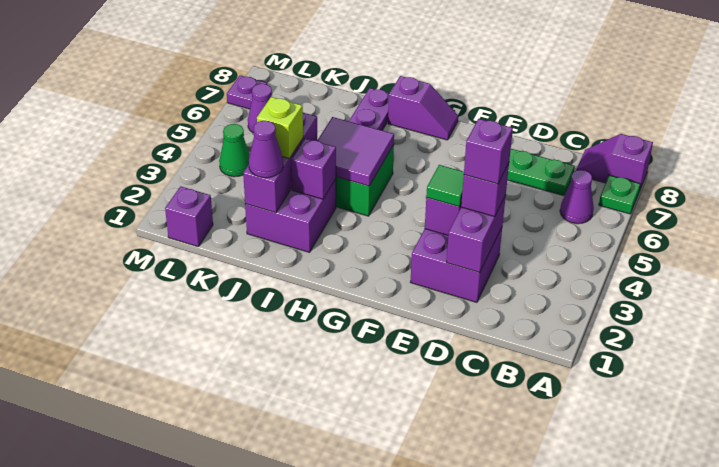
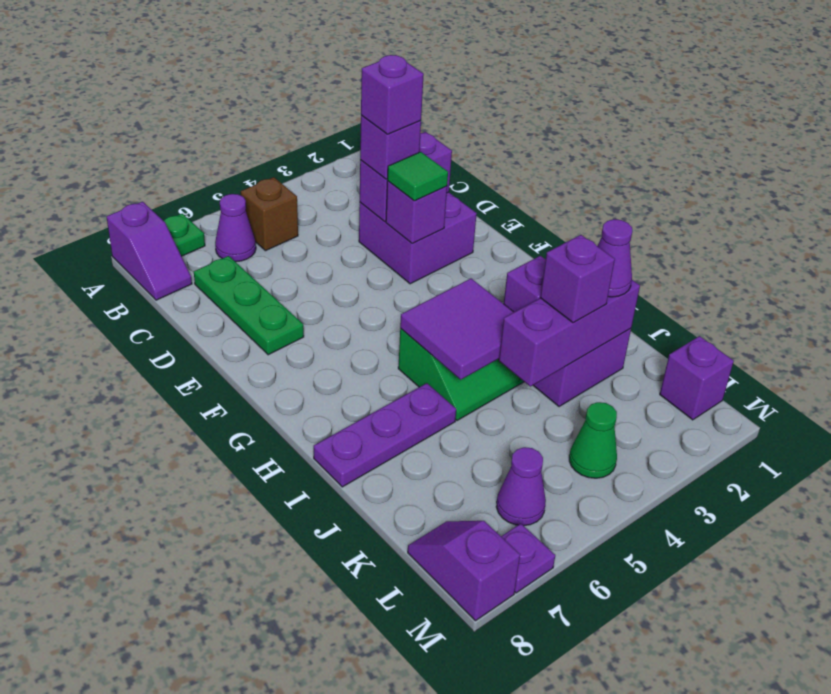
none -> brown 1x1 brick [241,177,298,251]
purple 1x2 slope [388,76,458,140] -> purple 1x2 slope moved to [408,521,520,621]
lime 1x1 brick [257,97,303,158] -> purple 1x1 brick [540,235,615,323]

